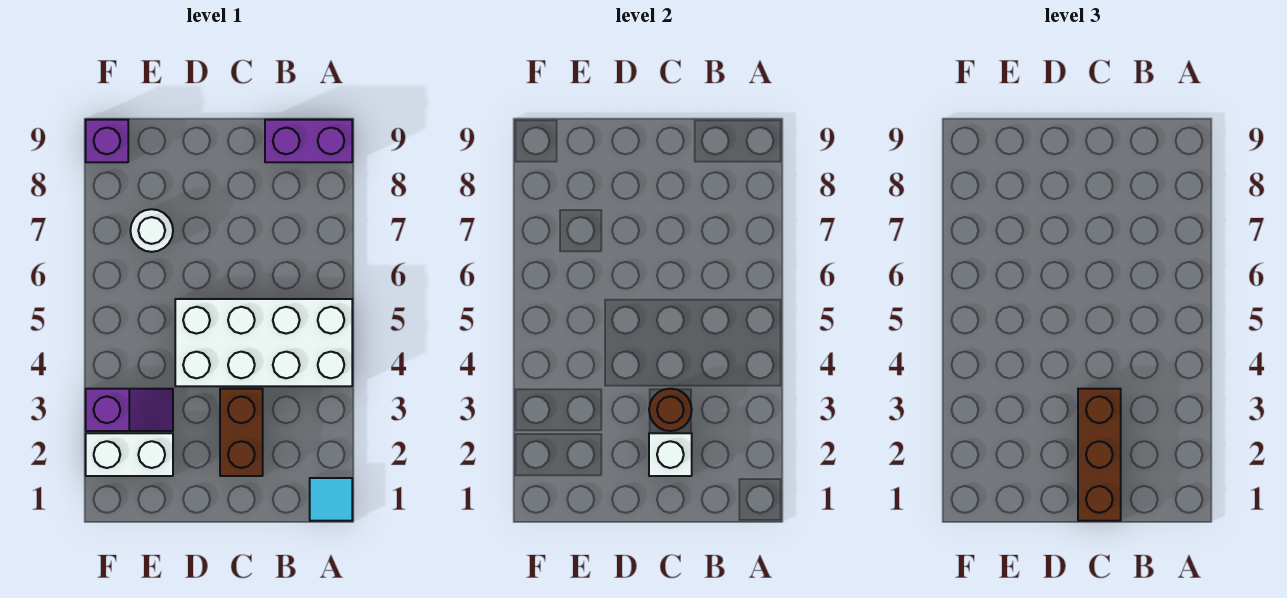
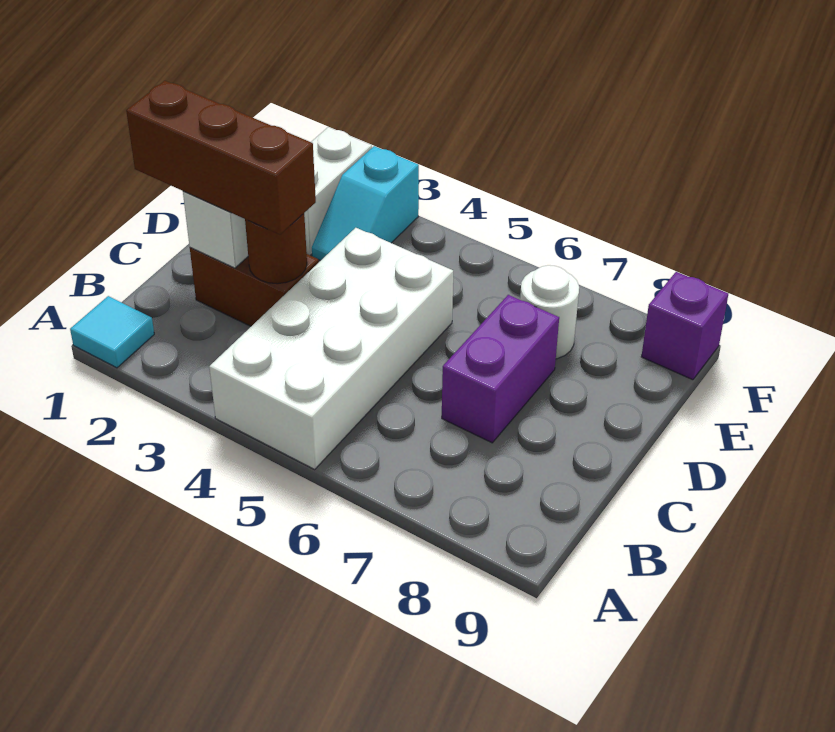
purple 1x2 brick [265,120,352,162] -> purple 1x2 brick moved to [442,295,559,443]
purple 1x2 slope [86,389,173,431] -> cyan 1x2 slope [312,146,419,261]

